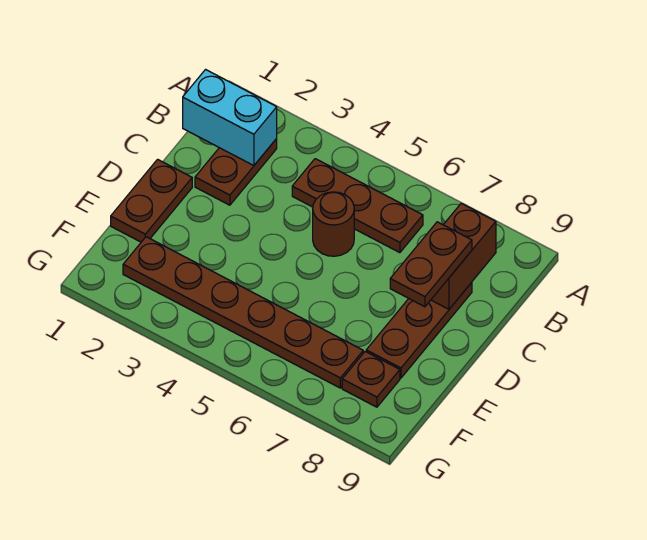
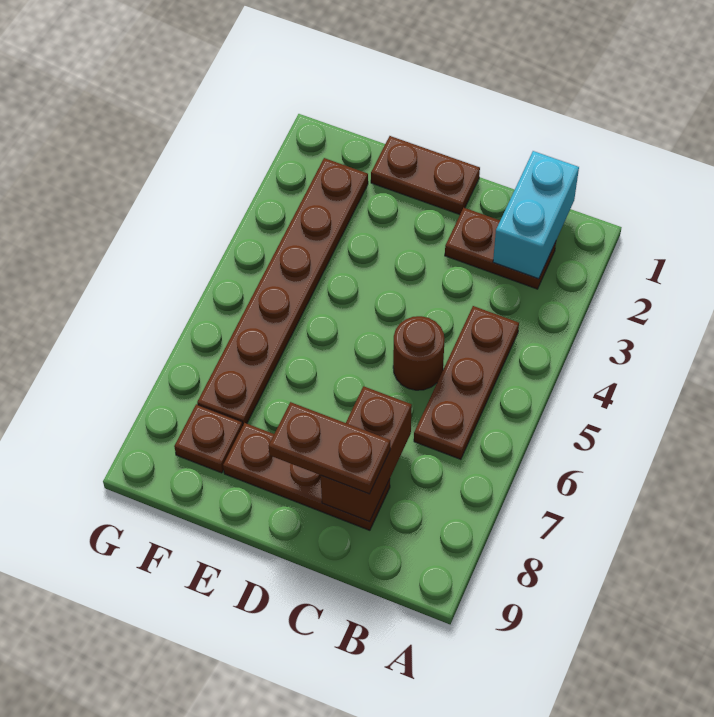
brown 1x2 brick [431,203,496,309] -> brown 1x2 brick turned to [321,386,412,522]

